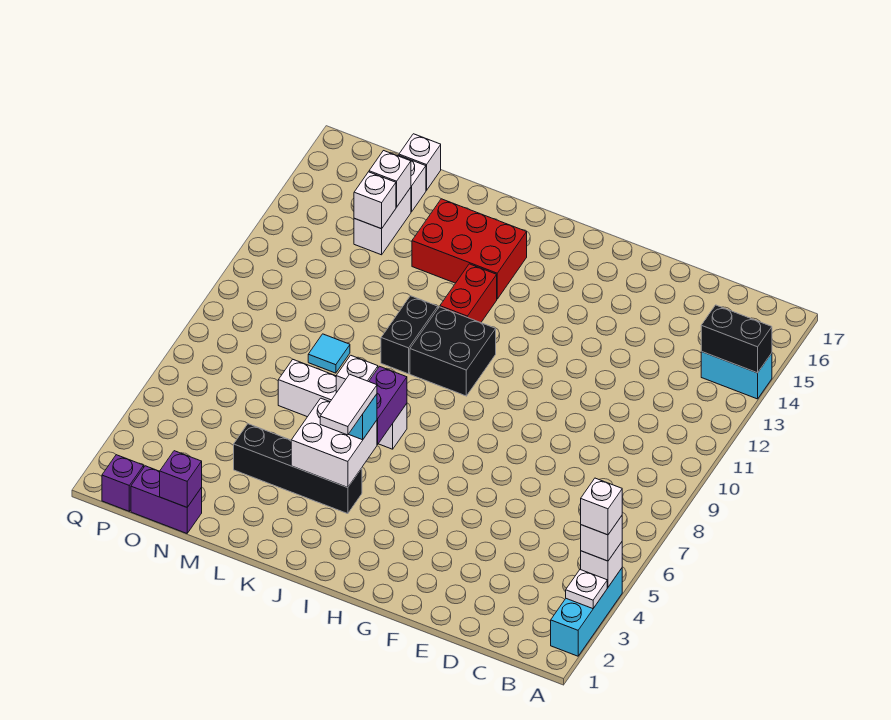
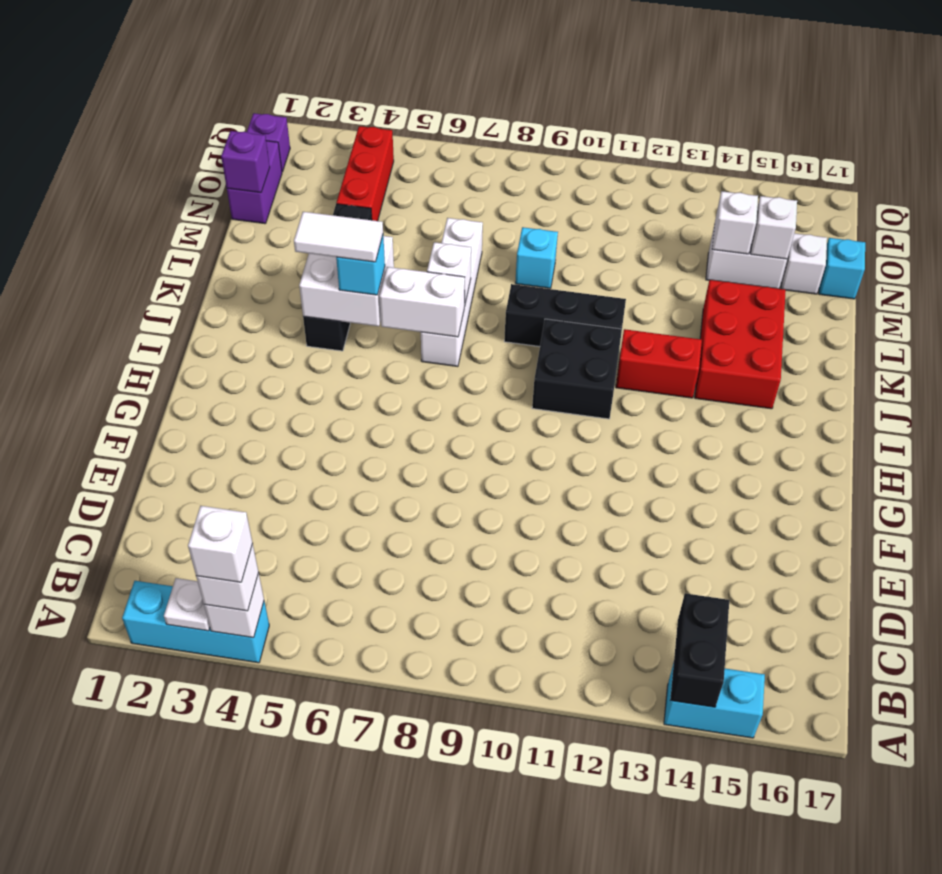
cyan 1x2 brick [701,352,772,399] -> cyan 1x2 brick turned to [664,663,765,738]
purple 1x2 brick [369,366,407,444] -> white 1x2 brick [380,267,465,337]
black 1x2 brick [381,296,438,374] -> black 1x3 brick [504,284,626,347]
cyan 1x1 tile [308,334,350,373] -> cyan 1x1 brick [515,227,558,289]
none -> red 1x3 brick [336,126,394,221]
white 1x1 brick [399,134,441,190] -> cyan 1x1 brick [819,238,865,299]

